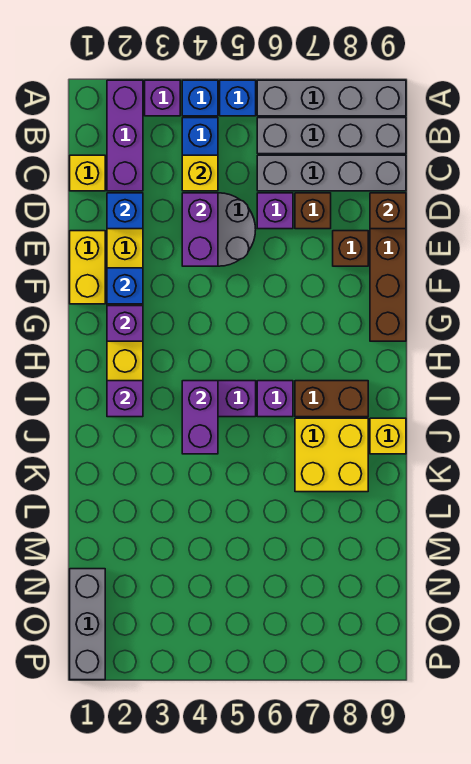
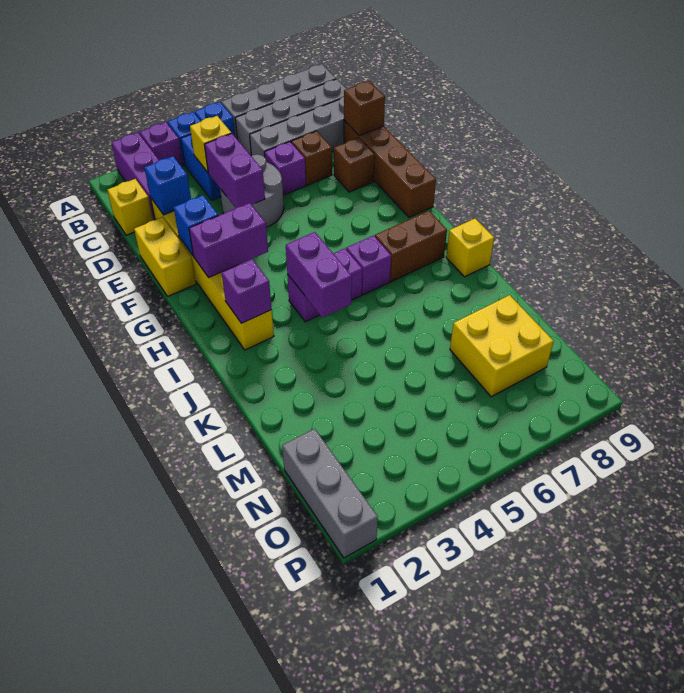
purple 1x1 brick [107,306,143,341] -> purple 1x2 brick [189,203,268,277]
yellow 2x2 brick [295,418,368,492] -> yellow 2x2 brick moved to [450,295,554,397]

